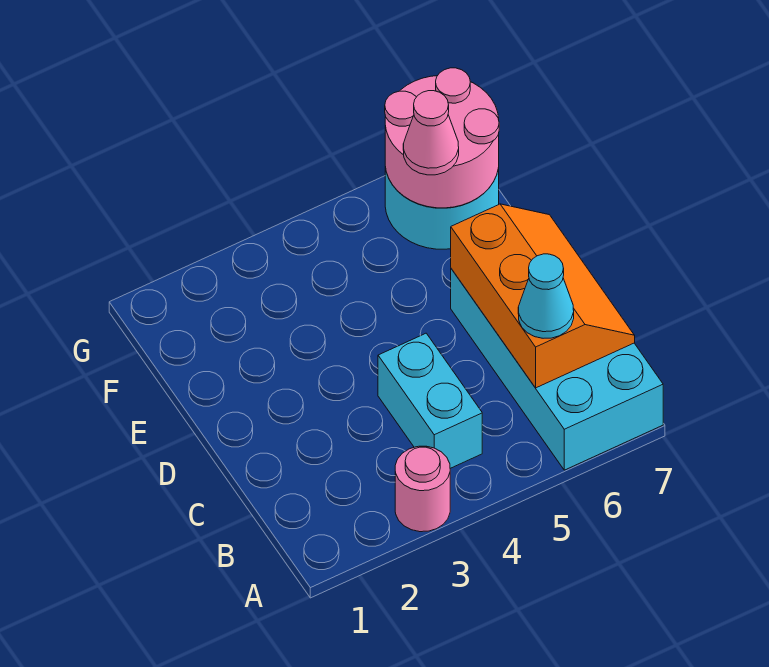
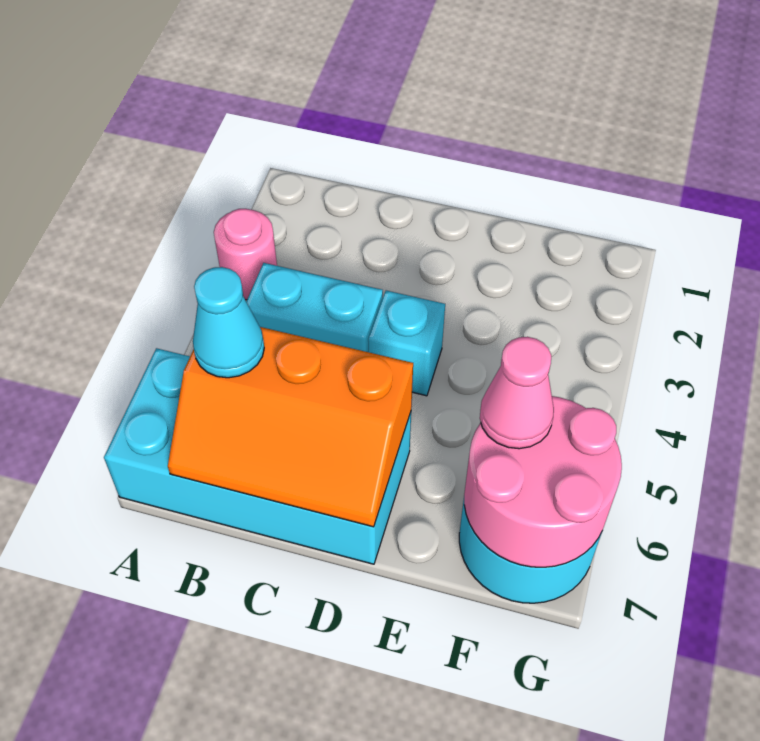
none -> cyan 1x1 brick [368,291,445,396]

